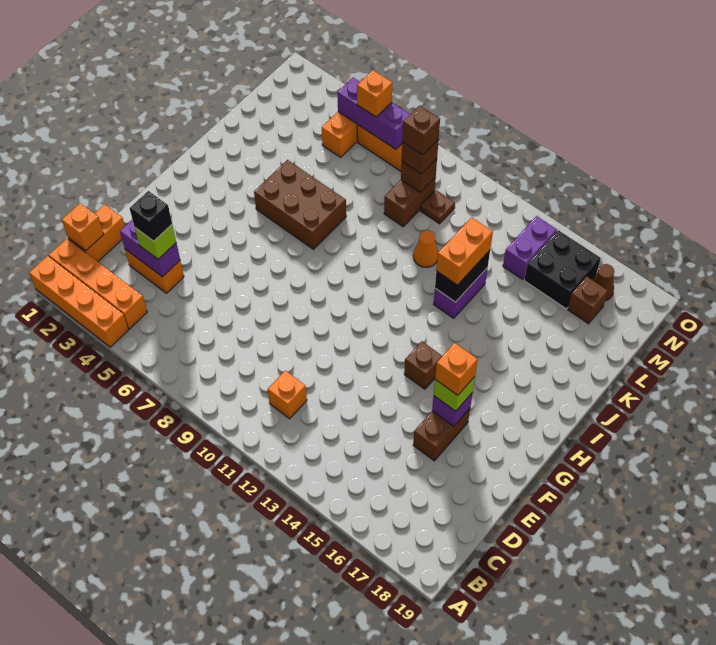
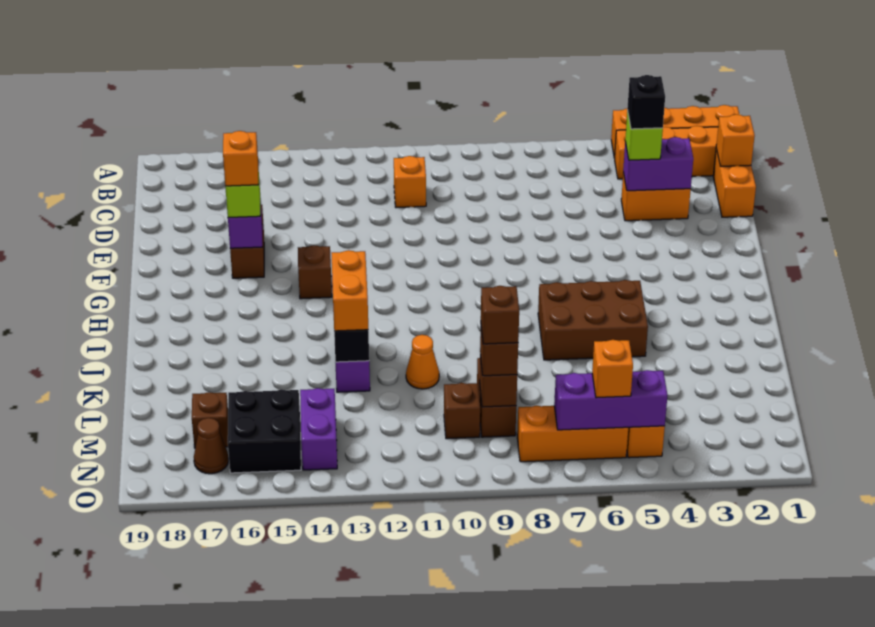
brown 1x1 plate [420,190,455,224] -> brown 1x1 brick [444,383,480,439]

